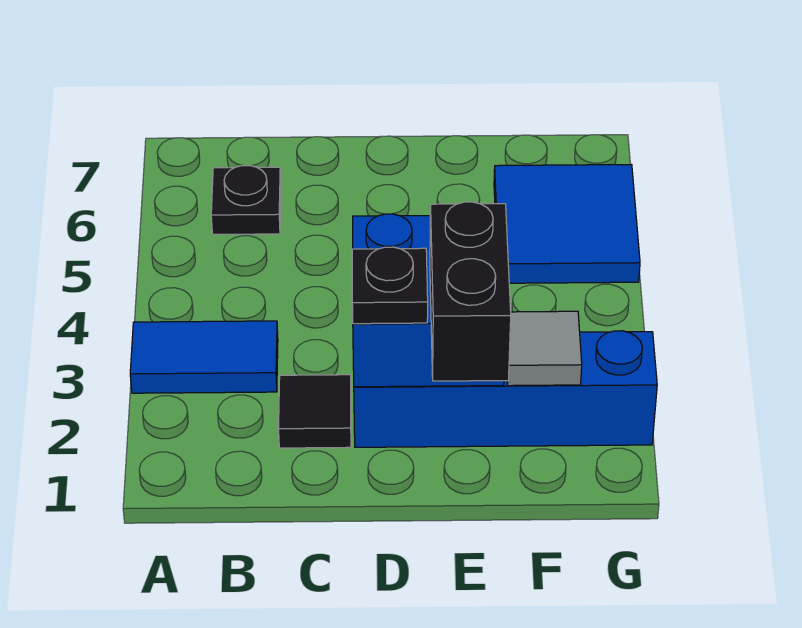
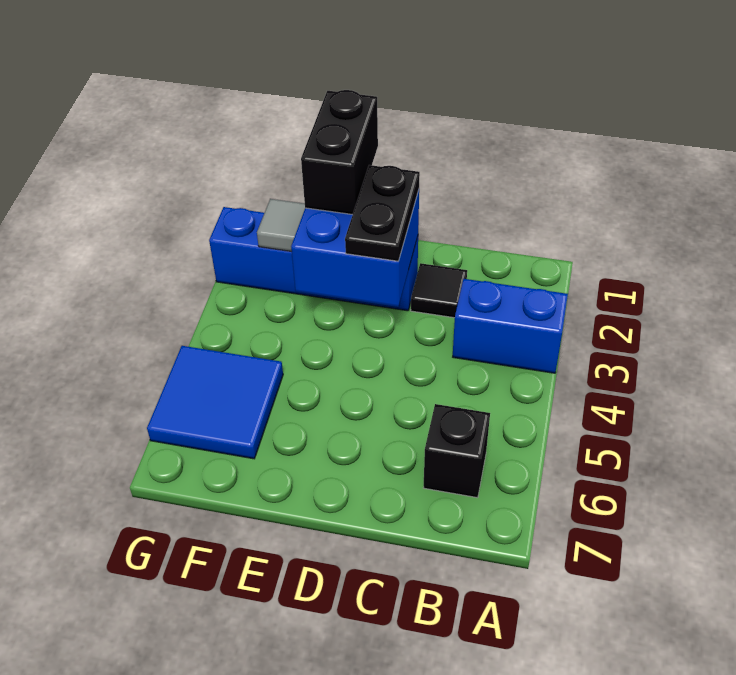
blue 1x2 tile [130,321,278,393] -> blue 1x2 brick [453,279,568,373]
black 1x1 plate [211,166,281,234] -> black 1x1 brick [423,404,490,498]
black 1x1 plate [352,247,428,324] -> black 1x2 plate [345,165,420,261]

